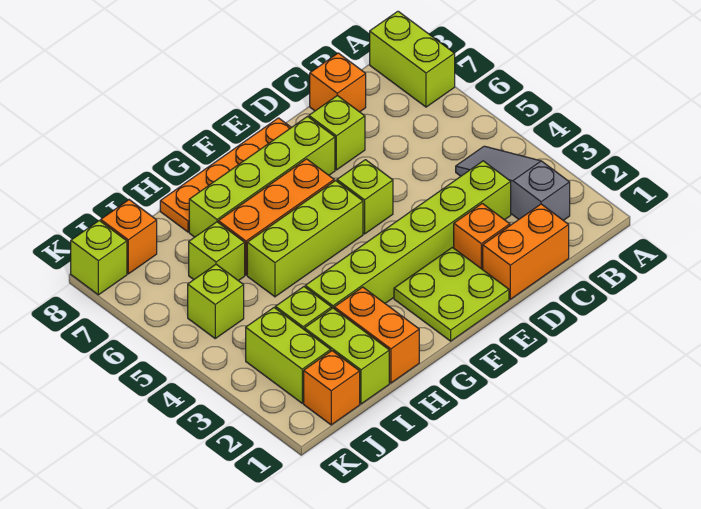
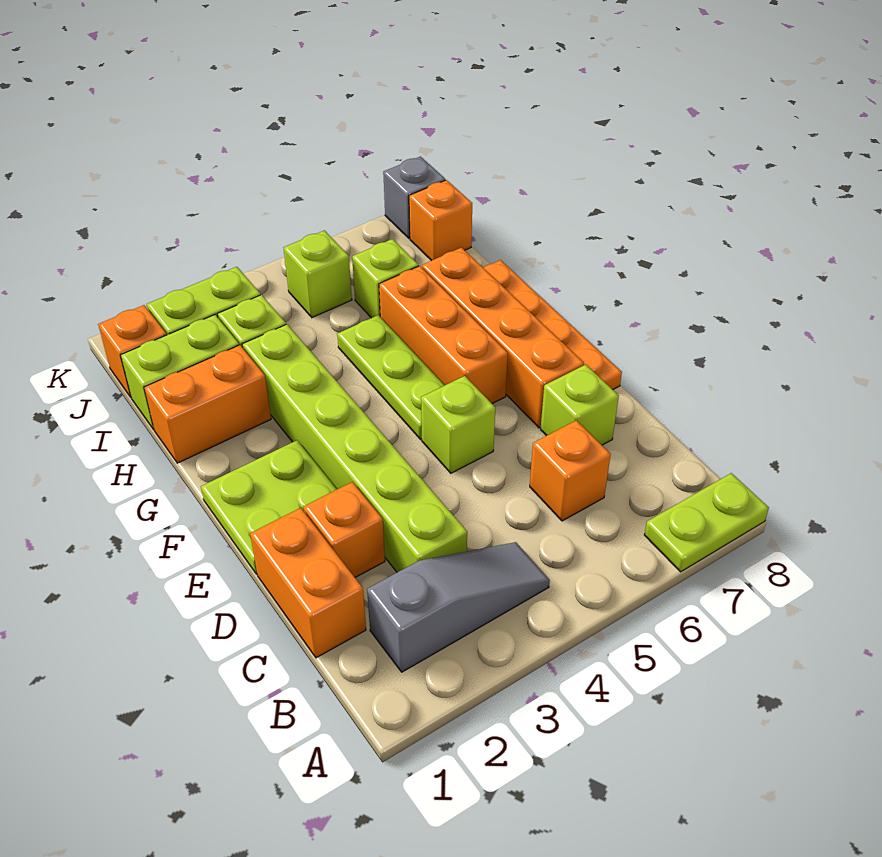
lime 1x2 brick [370,11,455,107] -> lime 1x2 plate [644,473,769,572]
orange 1x1 brick [310,53,366,112] -> orange 1x1 brick moved to [530,420,611,521]
lime 1x4 brick [189,117,335,237] -> orange 1x4 brick [422,248,584,428]
lime 1x3 brick [247,181,363,297] -> lime 1x3 plate [337,315,445,439]
lime 1x1 brick [71,221,127,295] -> grey 1x1 brick [383,157,445,238]

